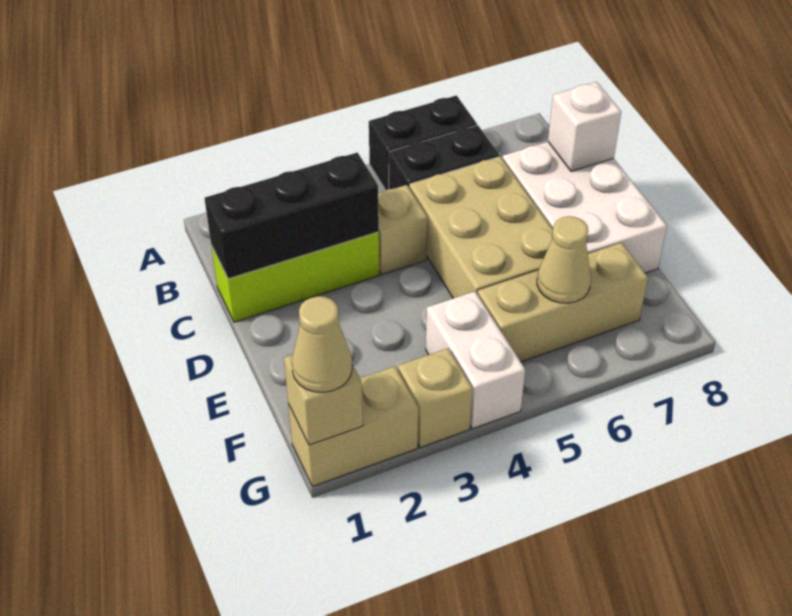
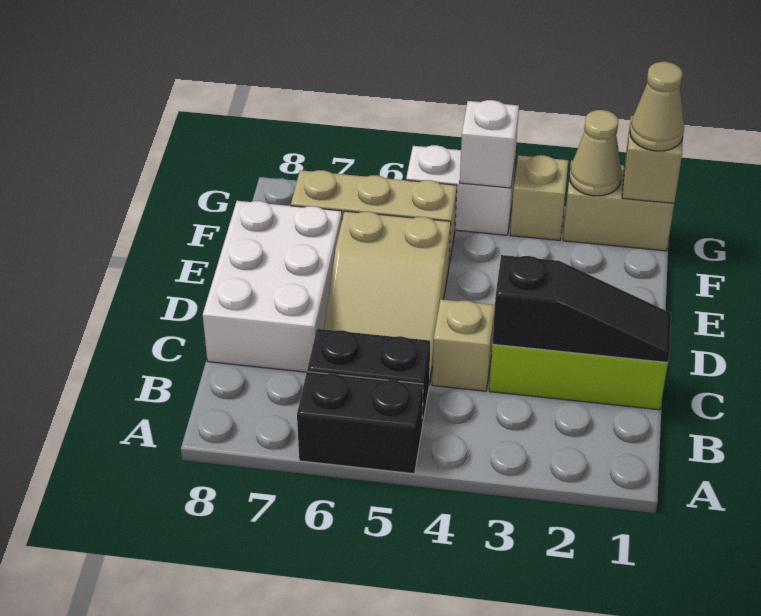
black 1x3 brick [205,153,379,279] -> black 1x3 slope [492,255,671,362]
tan 2x3 brick [409,156,553,298] -> tan 2x3 slope [324,211,451,384]
white 1x1 brick [548,82,621,171] -> white 1x1 brick moved to [460,100,519,188]
white 1x2 brick [426,292,525,429] -> white 1x2 brick turned to [406,145,515,235]
tan 1x1 cone [537,216,591,303] -> tan 1x1 cone moved to [569,110,622,196]

